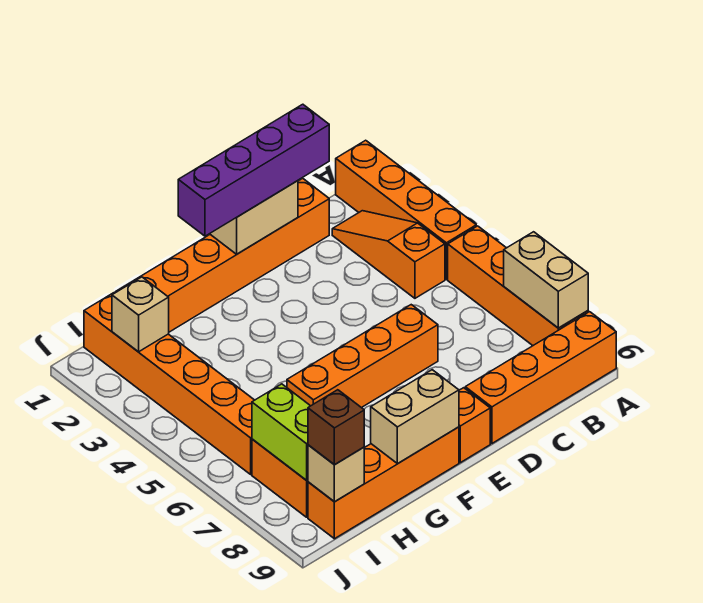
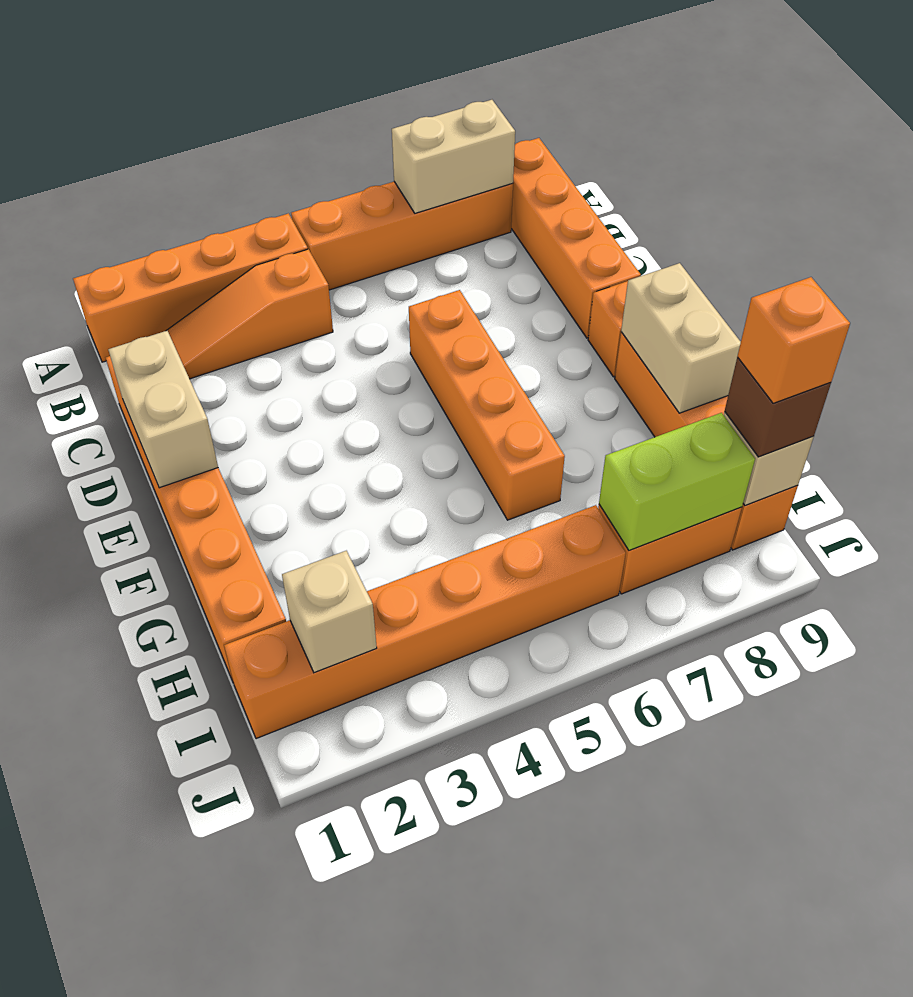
purple 1x4 brick [178,104,329,236] -> none
none -> orange 1x1 brick [737,277,850,403]

